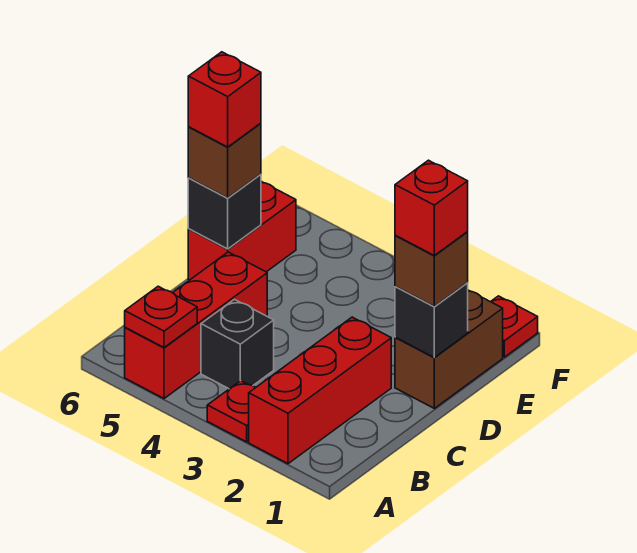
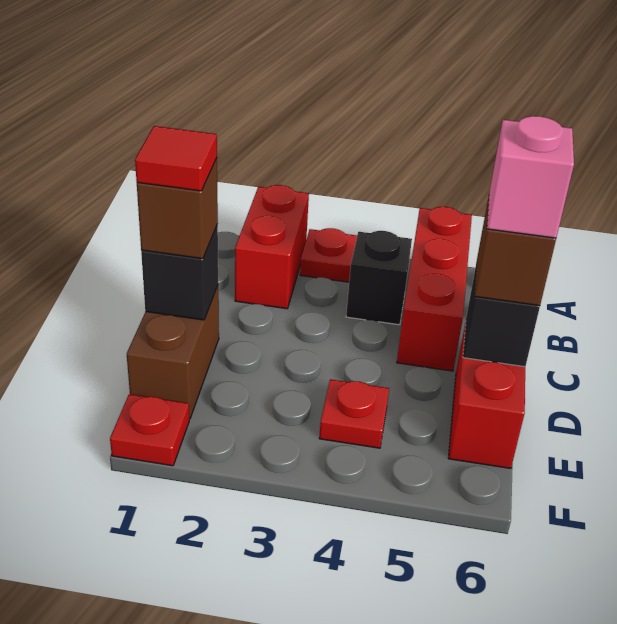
red 1x3 brick [249,317,391,464] -> red 1x2 brick [235,185,309,309]
red 1x1 plate [125,286,197,348] -> red 1x1 plate moved to [319,379,389,448]
red 1x1 brick [395,160,468,255] -> red 1x1 tile [135,126,217,191]
red 1x1 brick [188,52,261,147] -> pink 1x1 brick [487,116,574,238]

